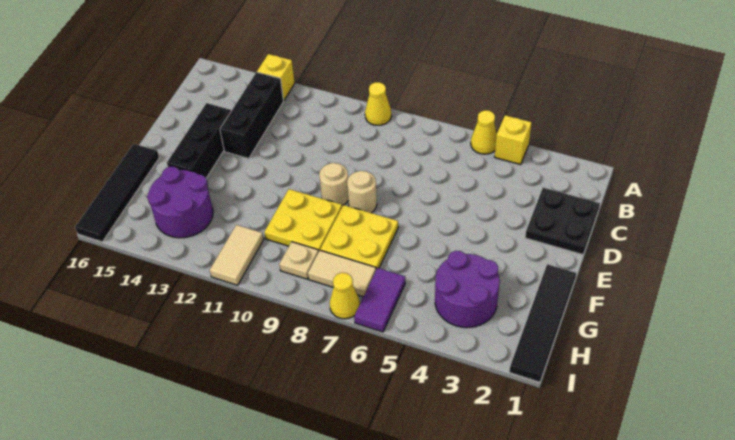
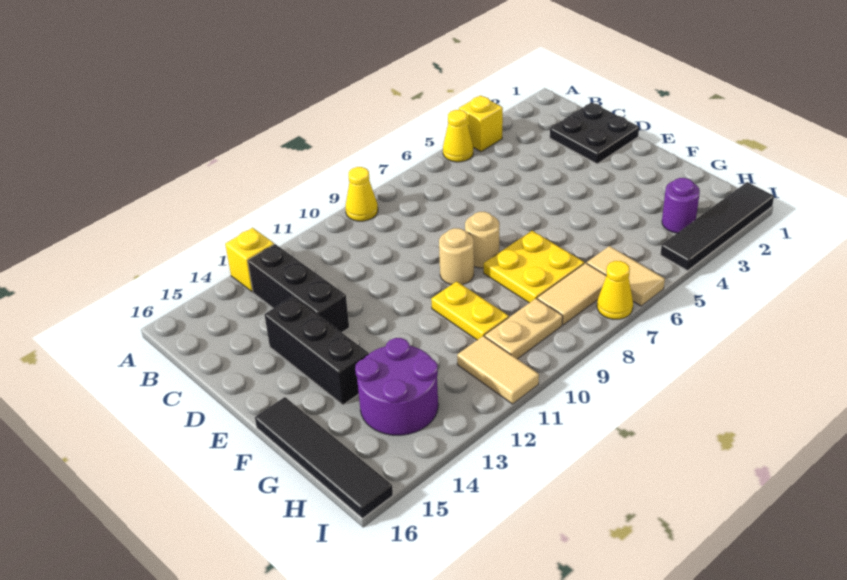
black 1x4 tile [509,264,576,382] -> black 1x4 tile turned to [661,182,774,271]
yellow 2x2 plate [264,189,342,252] -> yellow 1x2 plate [431,281,509,340]
purple 2x2 round brick [435,251,500,328] -> purple 1x1 round brick [662,178,700,233]
purple 1x2 tile [354,268,405,332] -> tan 1x2 tile [587,246,665,306]
tan 1x1 plate [279,242,318,279] -> tan 1x2 plate [485,299,563,359]

